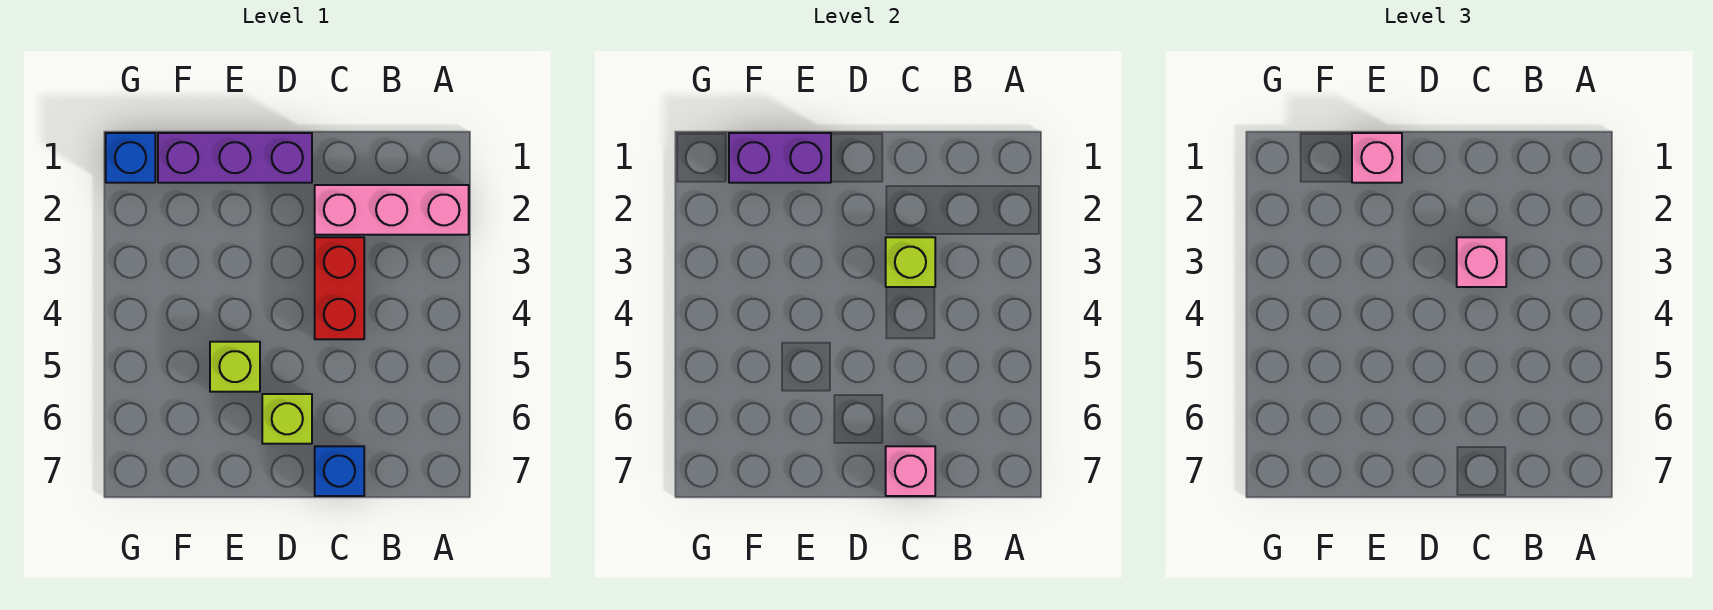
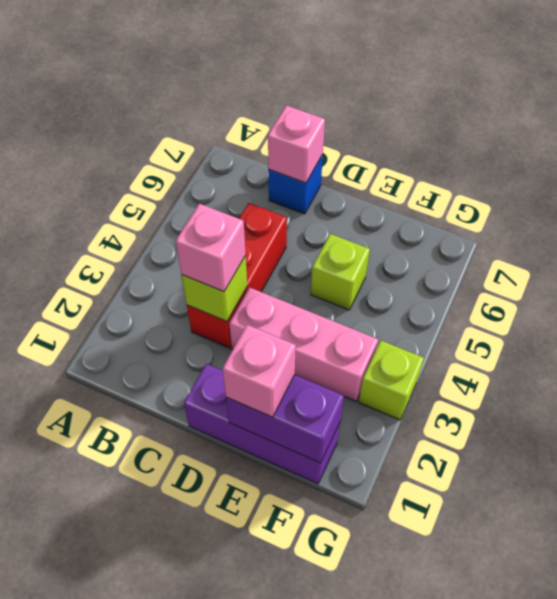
pink 1x3 brick [315,185,469,235] -> pink 1x3 brick moved to [229,288,378,401]
red 1x2 brick [315,237,364,339] -> red 1x3 brick [187,203,287,348]
lime 1x1 brick [262,394,312,444] -> lime 1x1 brick moved to [359,341,424,420]
blue 1x1 brick [106,133,155,183] -> none

